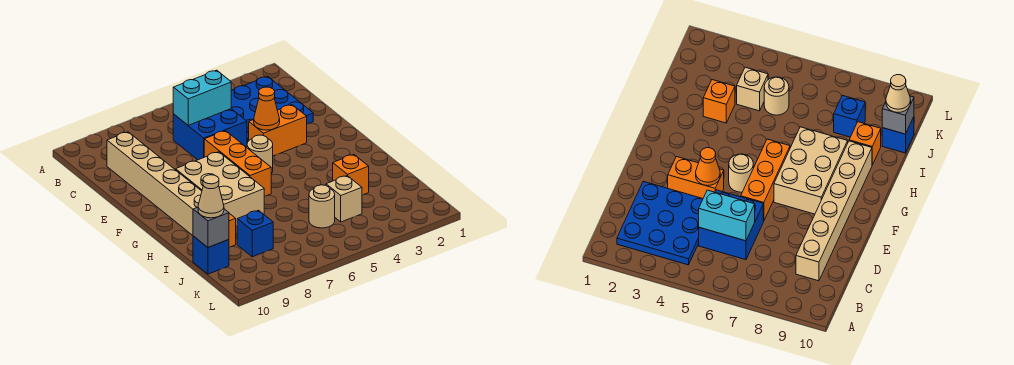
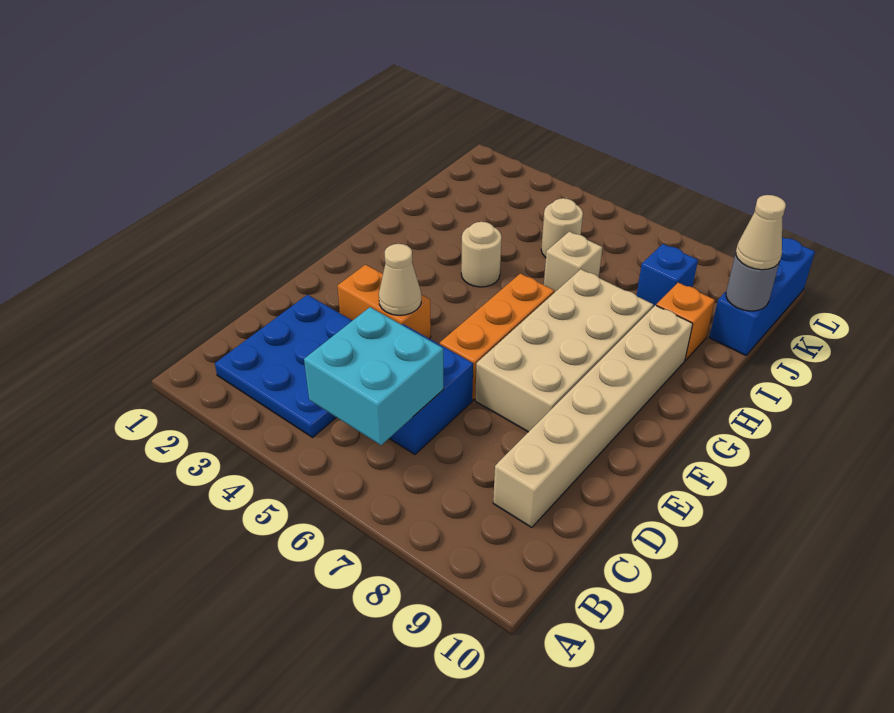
cyan 1x2 brick [173,70,231,125] -> cyan 2x2 brick [304,307,444,445]
orange 1x1 cone [254,87,280,130] -> tan 1x1 cone [379,244,421,315]
tan 1x1 round brick [247,135,273,174] -> tan 1x1 round brick moved to [461,222,502,287]
tan 2x3 brick [176,152,264,226] -> tan 2x4 brick [475,269,653,432]
orange 1x1 brick [333,154,369,195] -> none
tan 1x1 brick [326,176,362,222] -> tan 1x1 brick moved to [544,231,603,293]
blue 1x1 brick [193,236,229,274] -> blue 1x3 brick [709,237,815,355]
grey 1x1 brick [193,207,229,247] -> grey 1x1 round brick [726,253,780,311]

